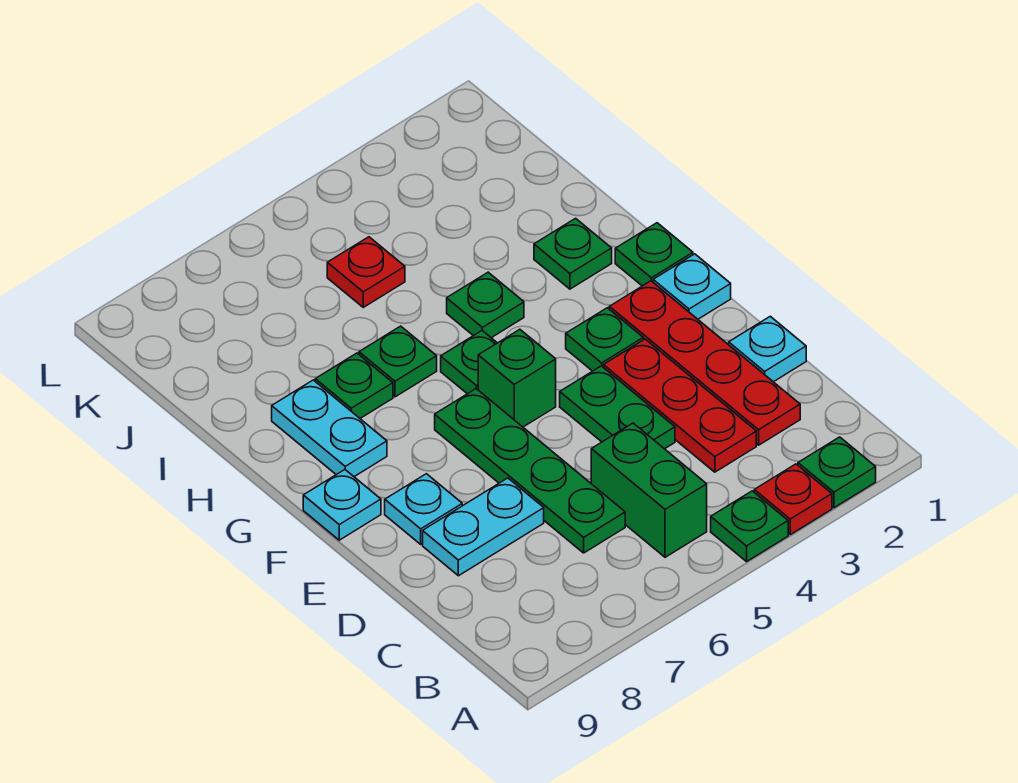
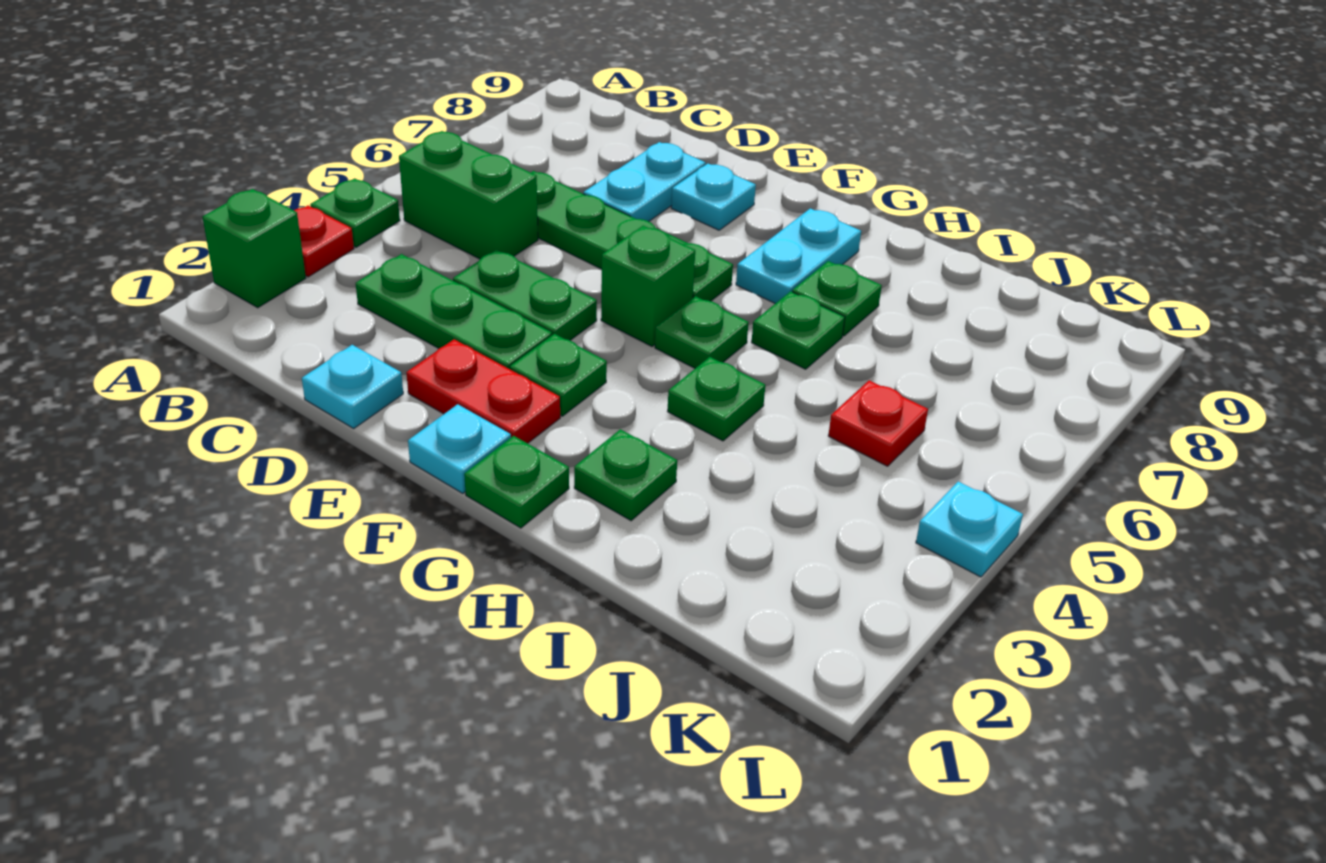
green 1x1 plate [798,437,876,508] -> green 1x1 brick [203,189,306,308]
red 1x4 plate [609,281,800,445] -> red 1x2 plate [406,339,560,443]
red 1x3 plate [603,339,756,472] -> green 1x3 plate [356,254,552,369]
cyan 1x1 plate [303,470,381,540] -> cyan 1x1 plate moved to [916,482,1023,577]
cyan 1x2 plate [272,380,387,477] -> cyan 1x2 plate turned to [736,208,861,304]

